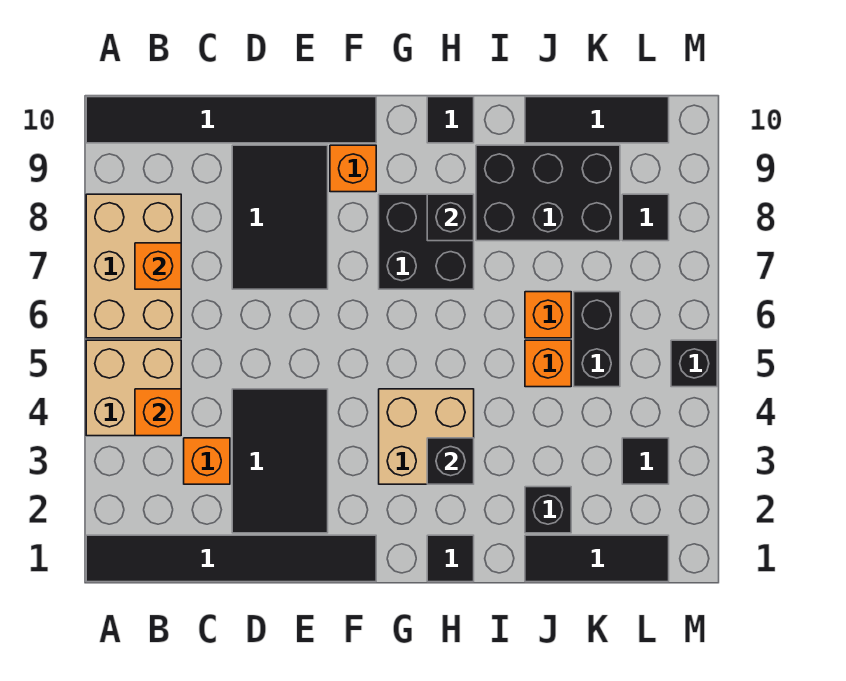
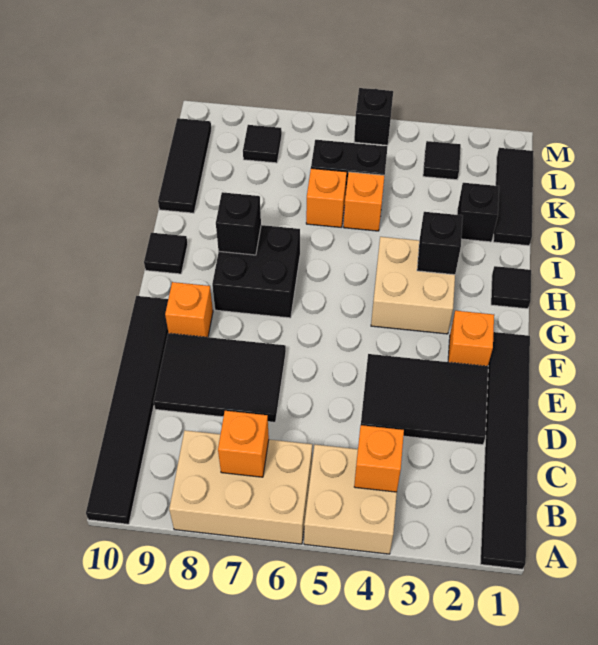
orange 1x1 brick [184,438,230,484] -> orange 1x1 brick moved to [448,311,494,366]
black 2x3 brick [476,145,620,241] -> none

